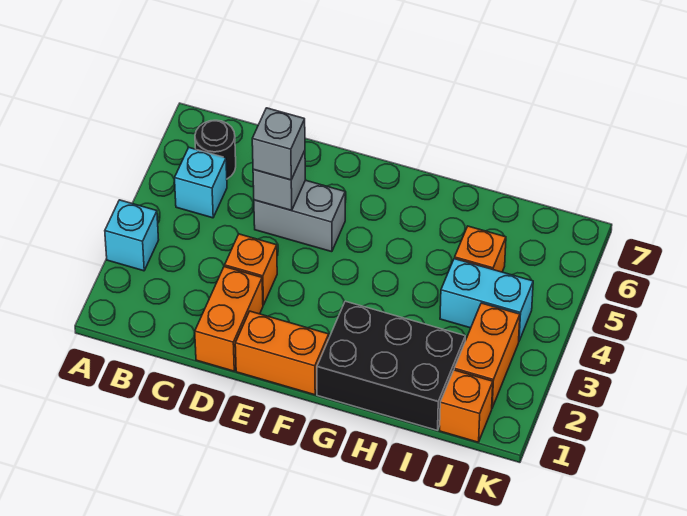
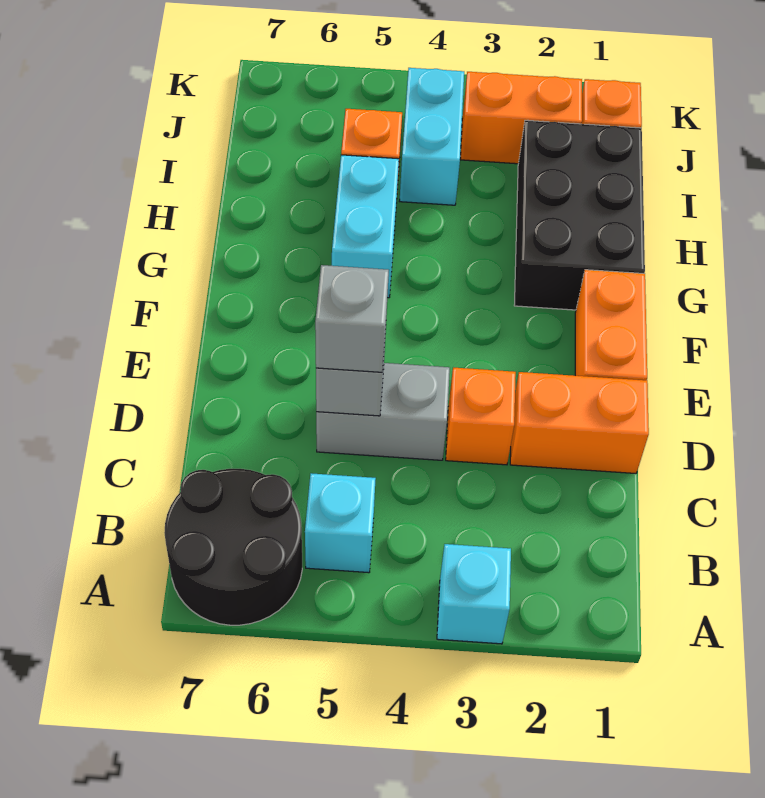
black 1x1 round brick [195,120,236,179] -> black 2x2 round brick [164,468,302,625]
grey 1x2 brick [254,180,345,252] -> grey 1x2 brick turned to [316,363,450,460]
none -> cyan 1x2 brick [332,155,399,298]

